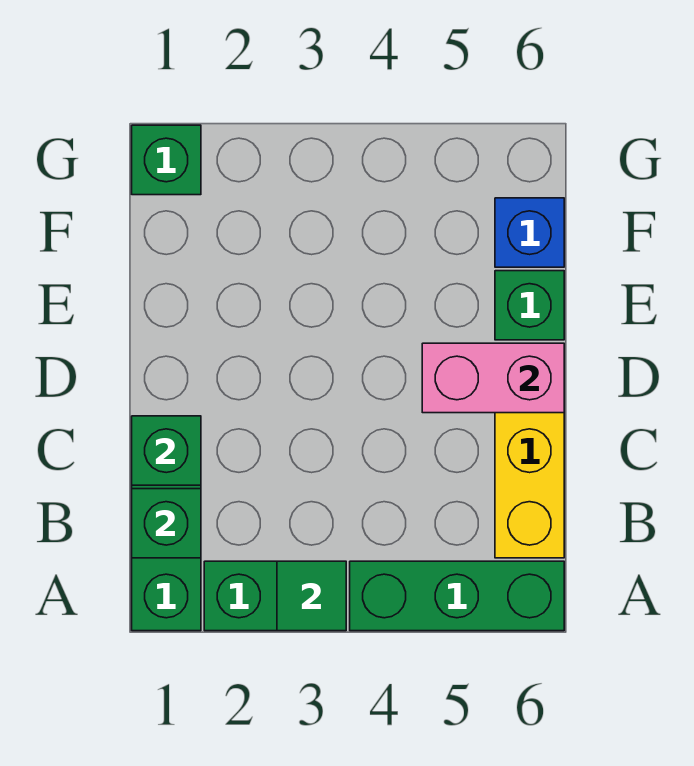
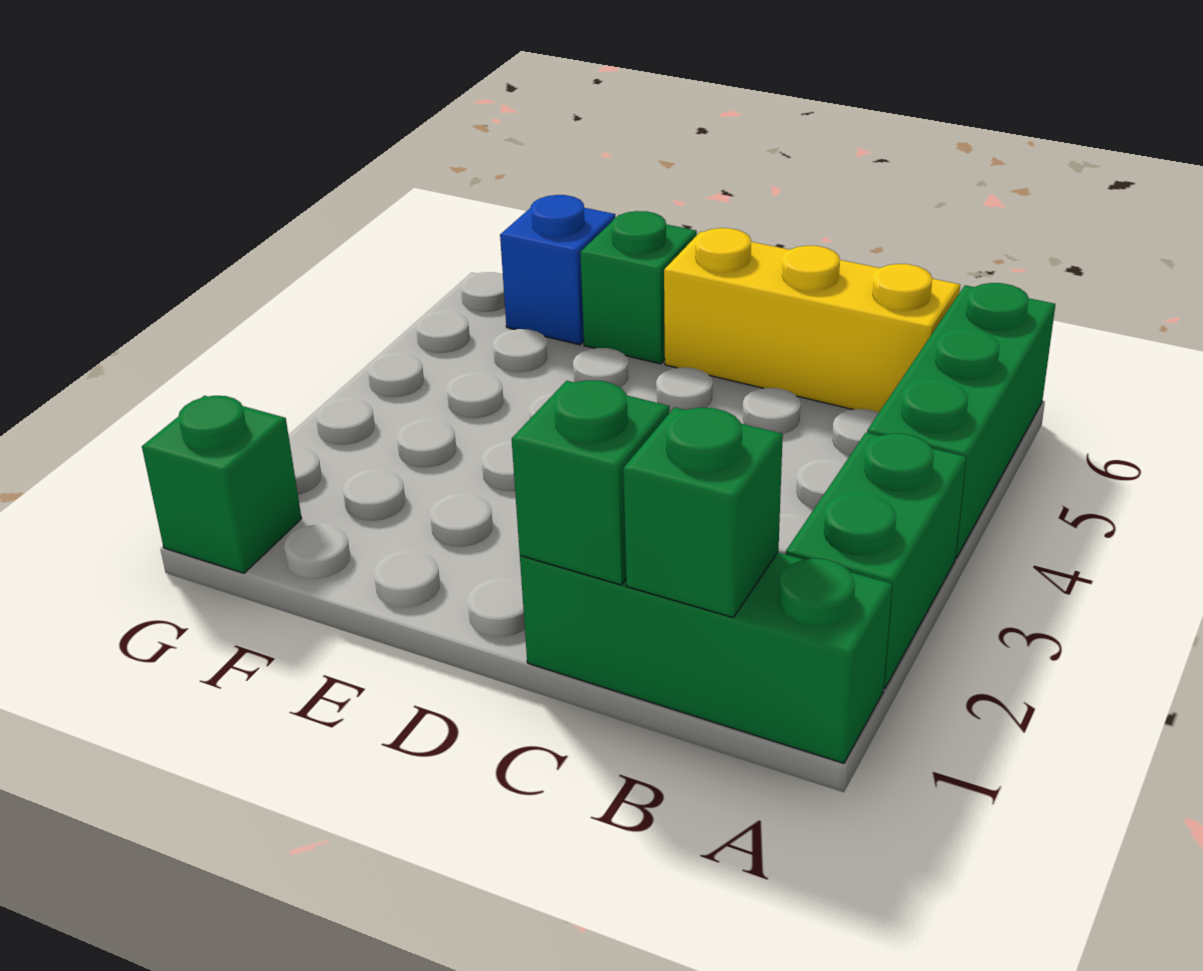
green 1x1 tile [277,561,346,631] -> none
pink 1x2 brick [422,343,564,413] -> none

